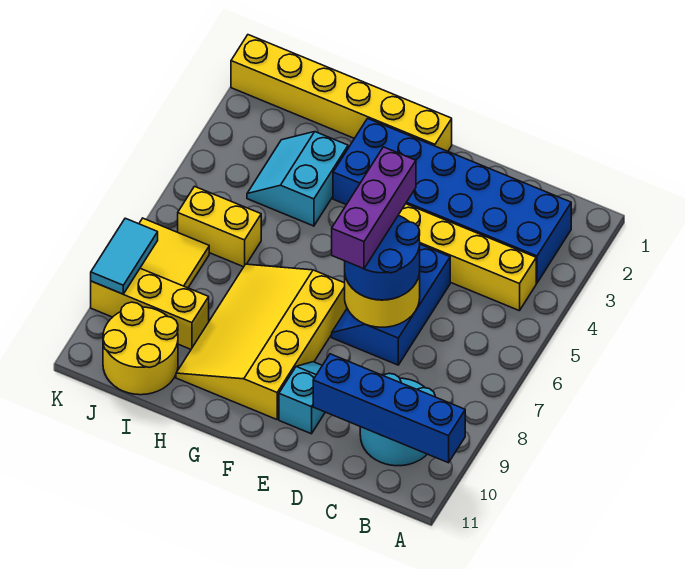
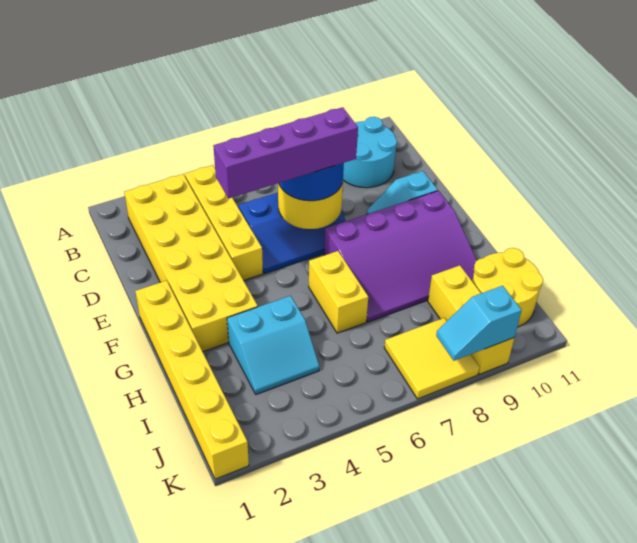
blue 1x4 brick [313,354,465,463] -> none
blue 2x6 brick [333,119,571,283] -> yellow 2x6 brick [124,174,258,352]
purple 1x3 brick [332,147,416,269] -> purple 1x4 brick [213,107,358,198]
yellow 3x4 slope [176,264,347,420] -> purple 3x4 slope [324,191,477,322]
yellow 1x2 brick [178,186,261,267] -> yellow 1x2 brick moved to [309,251,368,333]
cyan 1x2 tile [91,218,158,294] -> cyan 1x2 slope [436,286,522,361]

